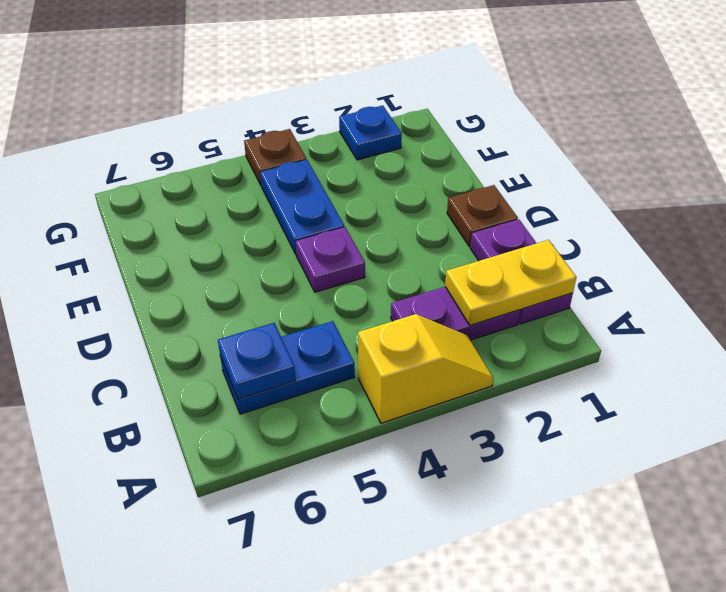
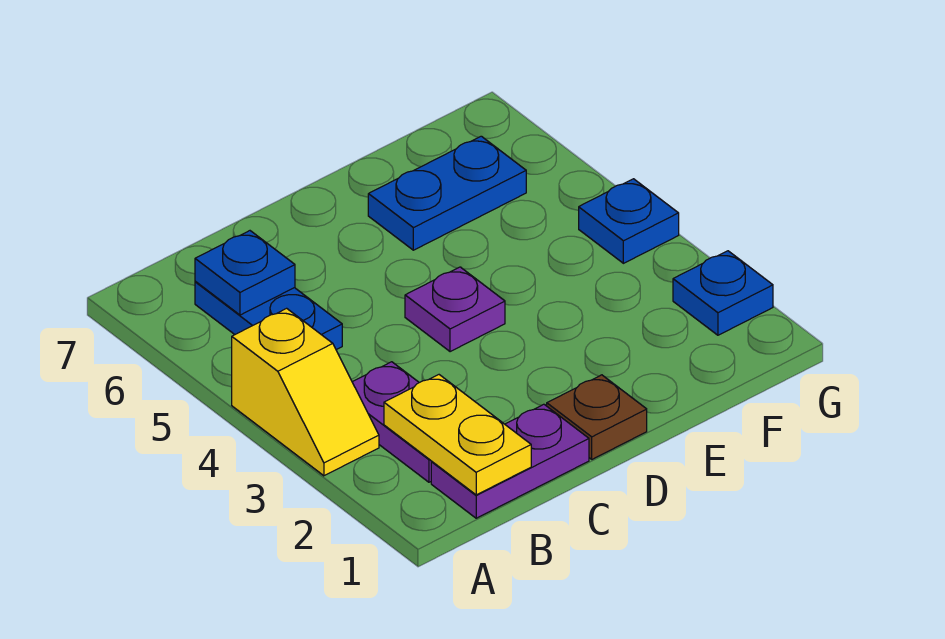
blue 1x2 plate [260,160,344,254] -> blue 1x2 plate moved to [368,136,526,250]
brown 1x1 plate [244,129,306,185] -> blue 1x1 plate [579,179,679,263]

